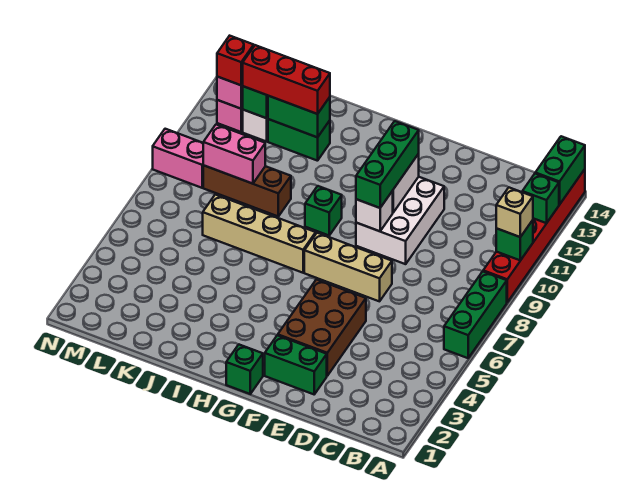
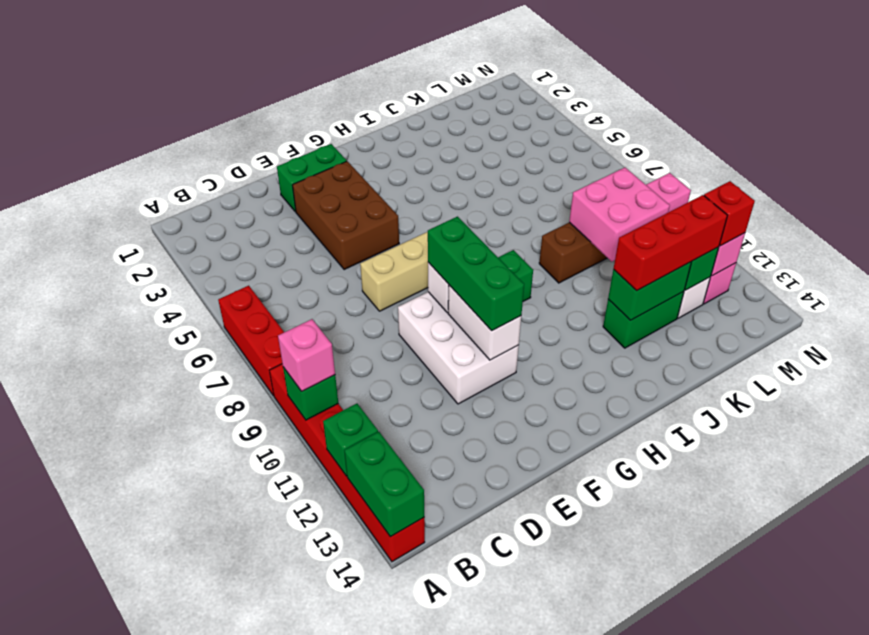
green 1x3 brick [444,271,507,358] -> red 1x3 brick [218,286,284,396]
tan 1x1 brick [496,188,533,237] -> pink 1x1 brick [278,319,335,391]
green 1x1 brick [226,345,263,394] -> none
tan 1x4 brick [203,195,316,273] -> none
pink 1x2 brick [203,125,265,184] -> pink 2x2 brick [569,167,670,261]

